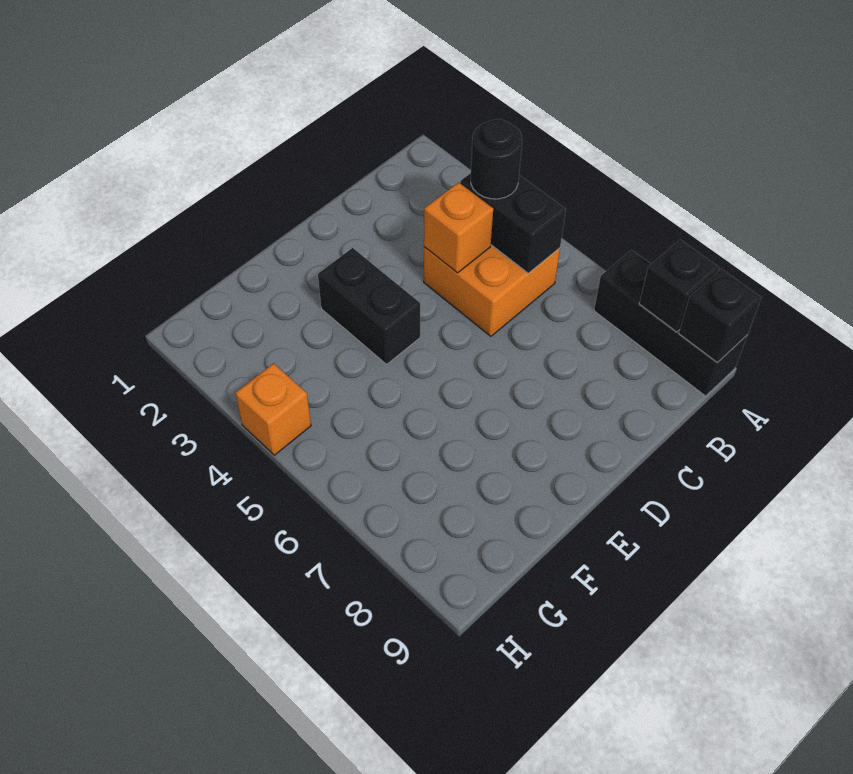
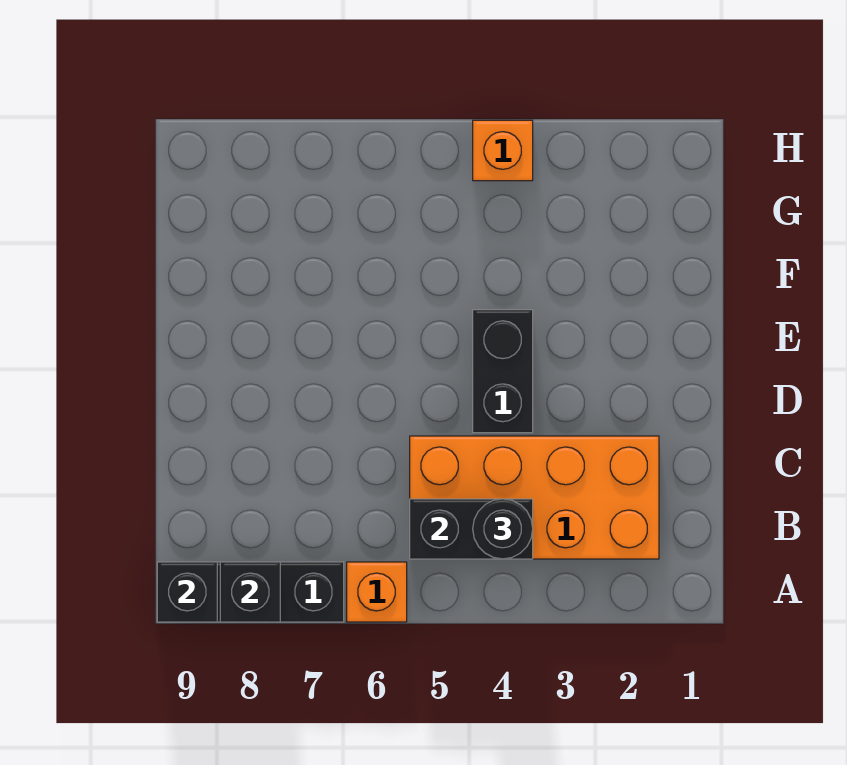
orange 2x2 brick [424,245,560,336] -> orange 2x4 brick [410,436,659,559]
orange 1x1 brick [424,182,493,273] -> orange 1x1 brick moved to [347,562,407,622]
black 1x2 brick [318,248,420,364] -> black 1x2 brick turned to [473,310,533,433]

